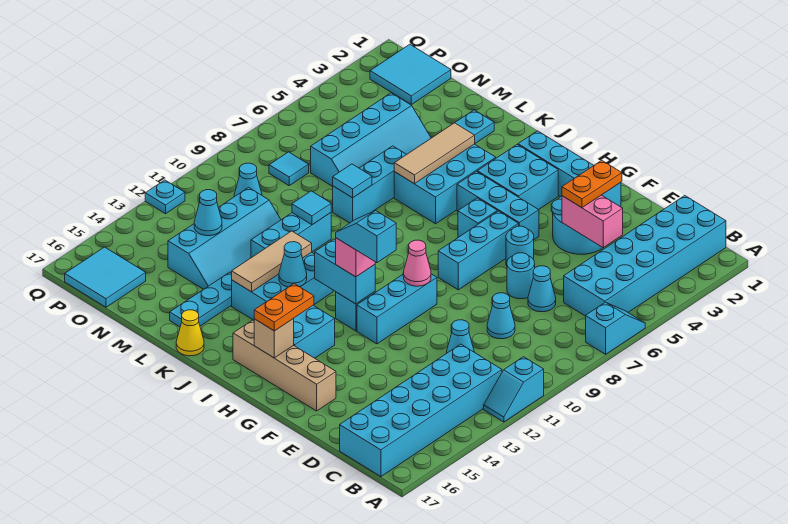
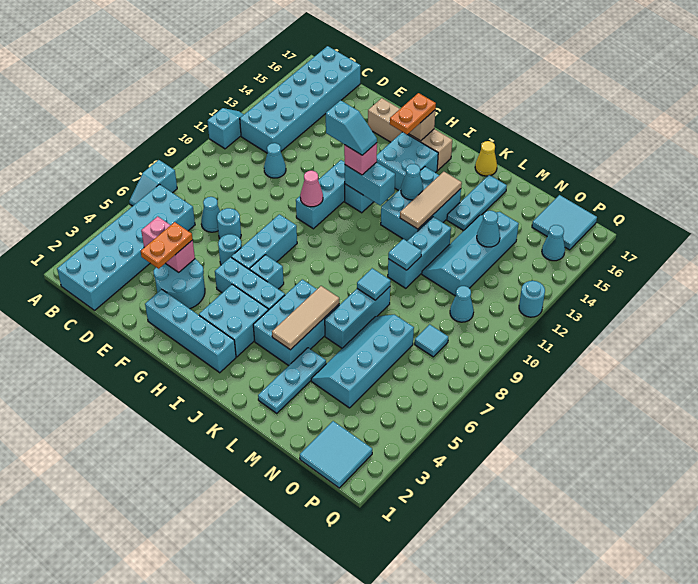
cyan 1x1 cone [487,293,515,339] -> cyan 1x1 cone moved to [542,225,565,261]
cyan 1x1 plate [145,180,185,214] -> cyan 1x1 round brick [519,281,545,317]

